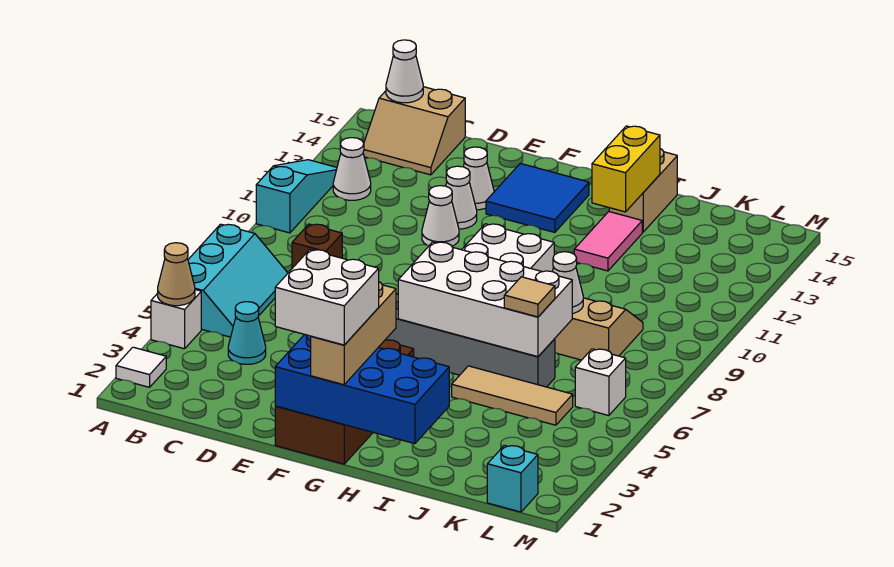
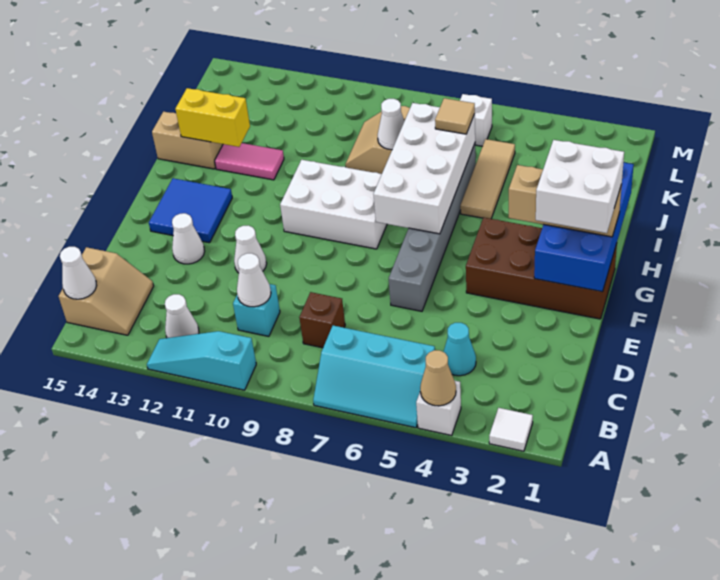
cyan 2x3 slope [188,224,288,337] -> cyan 2x3 slope turned to [313,326,435,428]
white 1x1 cone [446,166,477,229] -> white 1x1 cone moved to [237,253,271,307]
cyan 1x1 brick [487,445,538,512] -> cyan 1x1 brick moved to [233,284,280,336]

